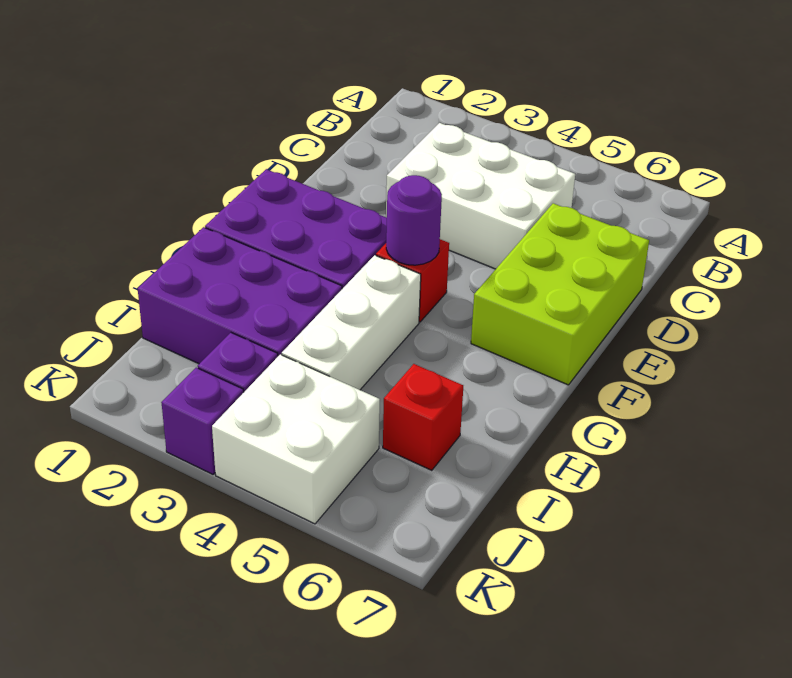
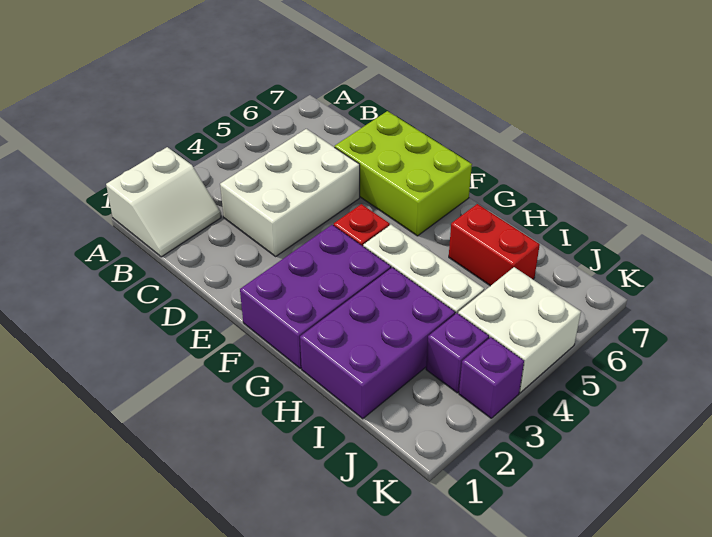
none -> white 2x2 slope [106,147,221,257]
purple 1x1 round brick [386,175,442,265] -> none
red 1x1 brick [383,364,463,470] -> red 1x2 brick [449,204,540,286]

